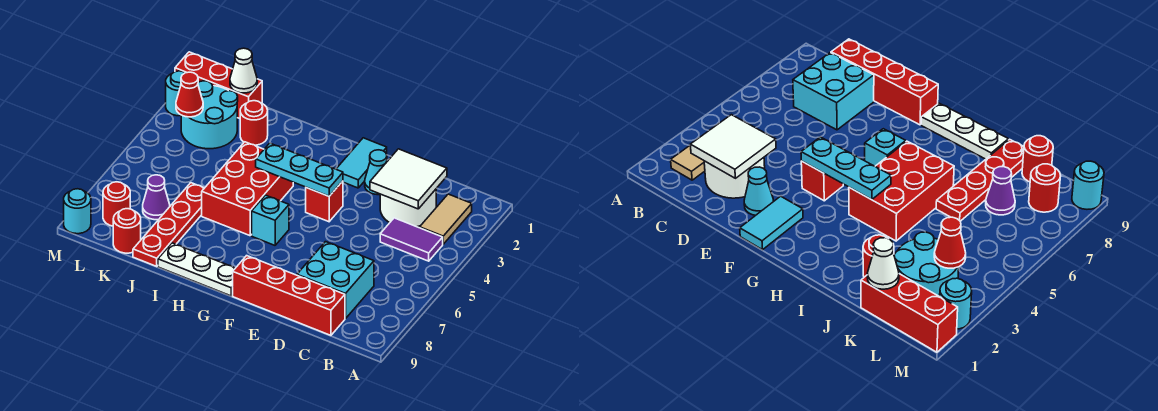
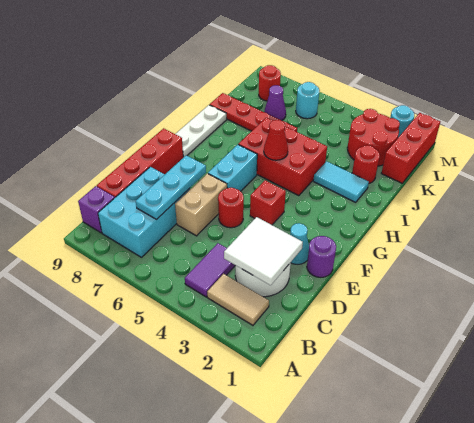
none -> purple 1x1 brick [78,186,115,233]
cyan 2x2 brick [297,242,374,319] -> cyan 2x3 brick [98,167,190,257]
none -> tan 1x2 brick [175,174,227,236]
none -> purple 1x1 round brick [307,236,336,277]
cyan 1x2 tile [336,138,387,188] -> cyan 1x2 tile moved to [313,161,369,202]
cyan 1x3 plate [256,143,343,196] -> cyan 1x3 plate moved to [136,155,206,220]
cyan 1x1 brick [252,195,289,245] -> cyan 1x2 brick [208,145,257,191]
white 1x1 cone [230,48,257,93] -> none
cyan 2x2 round brick [181,81,238,149] -> red 2x2 round brick [347,109,400,166]
red 1x1 round brick [113,209,141,253] -> red 1x1 round brick moved to [218,188,244,228]
red 1x1 cone [176,72,203,117] -> red 1x1 cone moved to [264,120,288,160]
cyan 1x1 round brick [64,189,91,234] -> cyan 1x1 round brick moved to [296,82,320,119]

